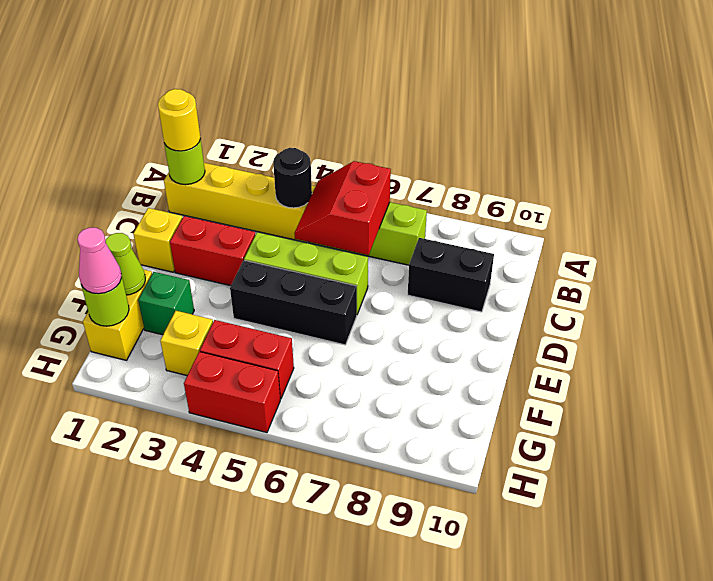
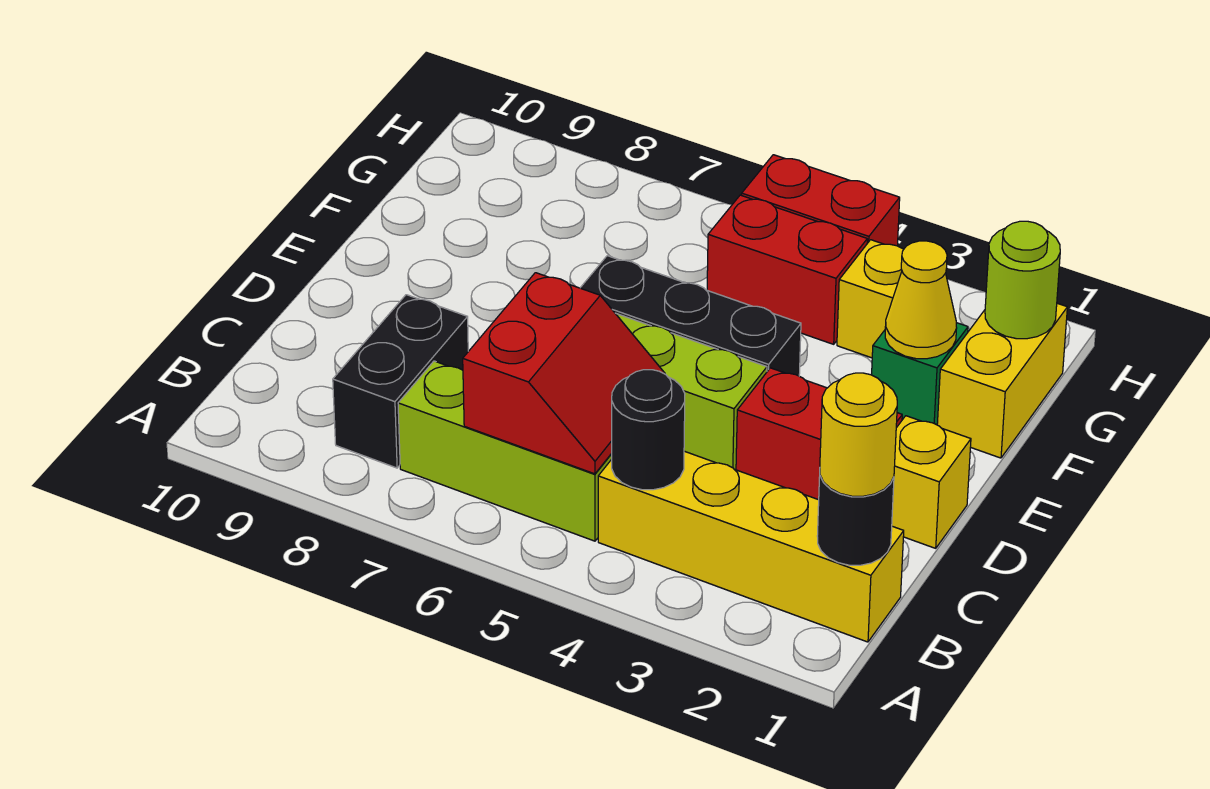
lime 1x1 round brick [164,139,205,185] -> black 1x1 round brick [817,476,894,565]
black 1x2 brick [408,238,494,312] -> black 1x2 brick turned to [333,295,468,468]
lime 1x1 cone [106,233,145,295] -> none
none -> yellow 1x1 cone [885,241,957,359]
pink 1x1 cone [77,228,121,294] -> none

